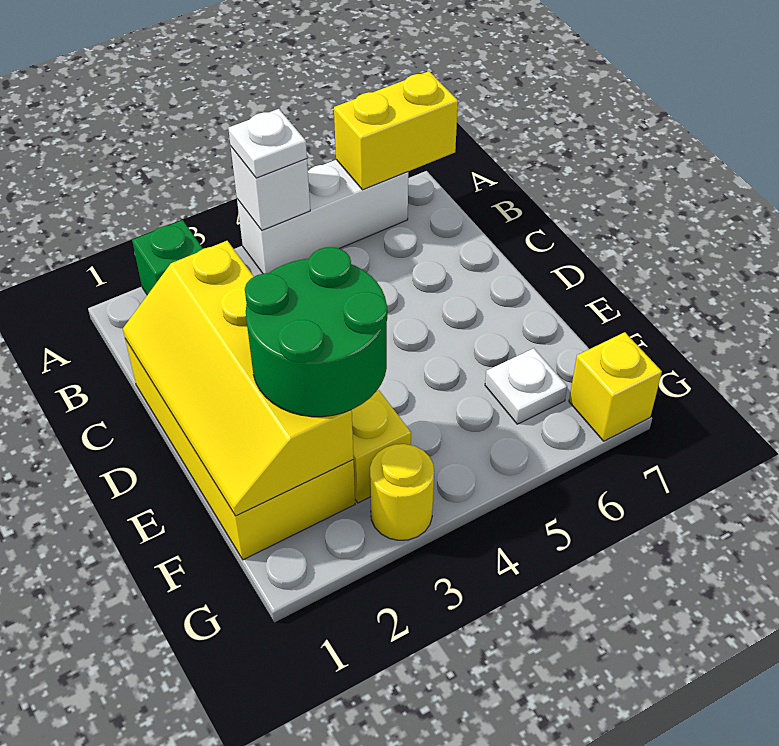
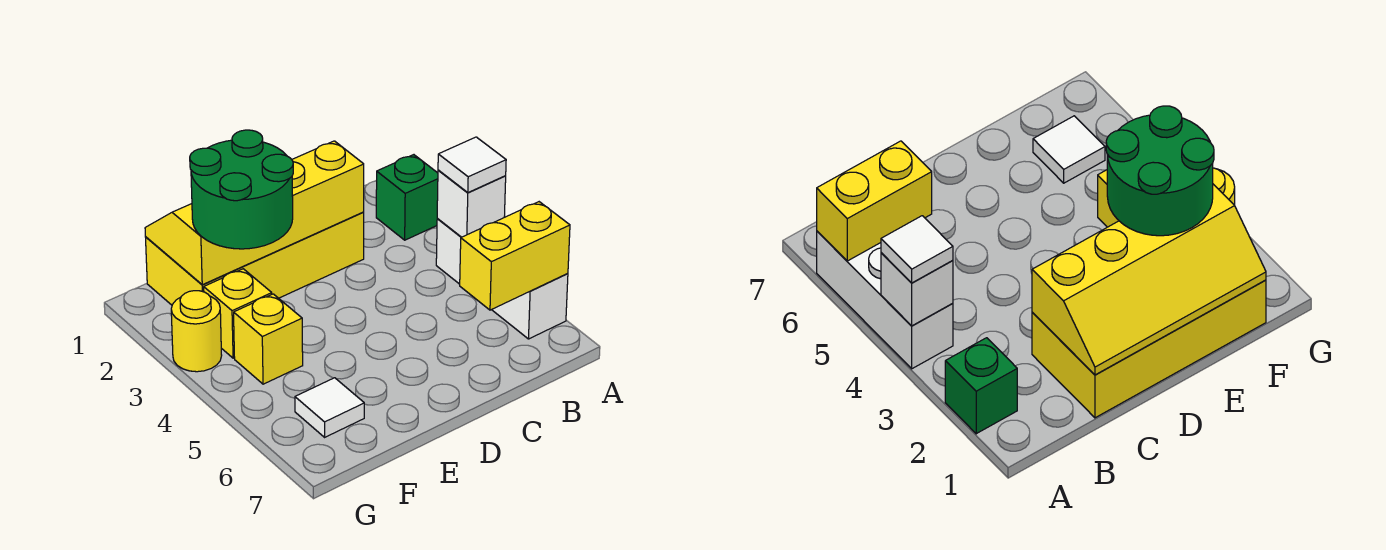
white 1x1 plate [228,109,307,178] -> white 1x1 tile [438,137,506,193]
yellow 1x2 brick [334,71,458,190] -> yellow 1x2 brick turned to [460,202,570,310]
white 1x1 plate [485,348,567,424] -> white 1x1 tile [295,378,364,437]
yellow 1x1 brick [569,332,662,441] -> yellow 1x1 brick moved to [234,294,303,384]

